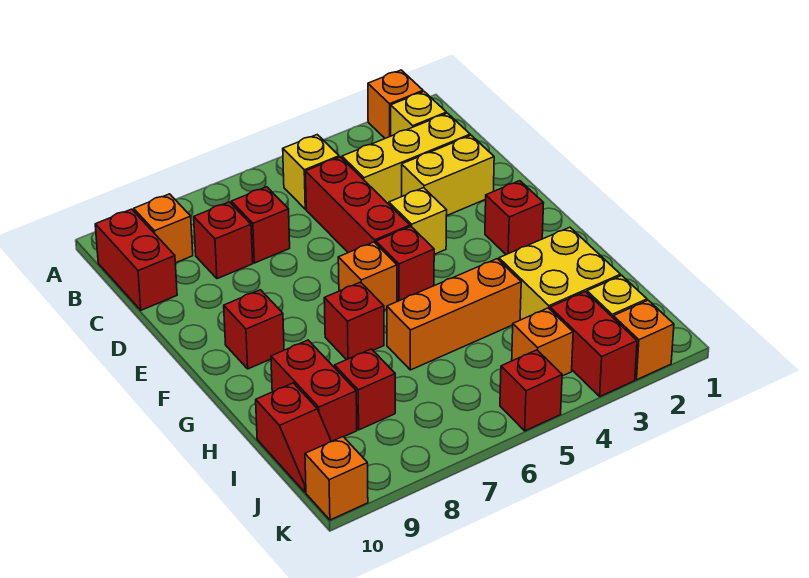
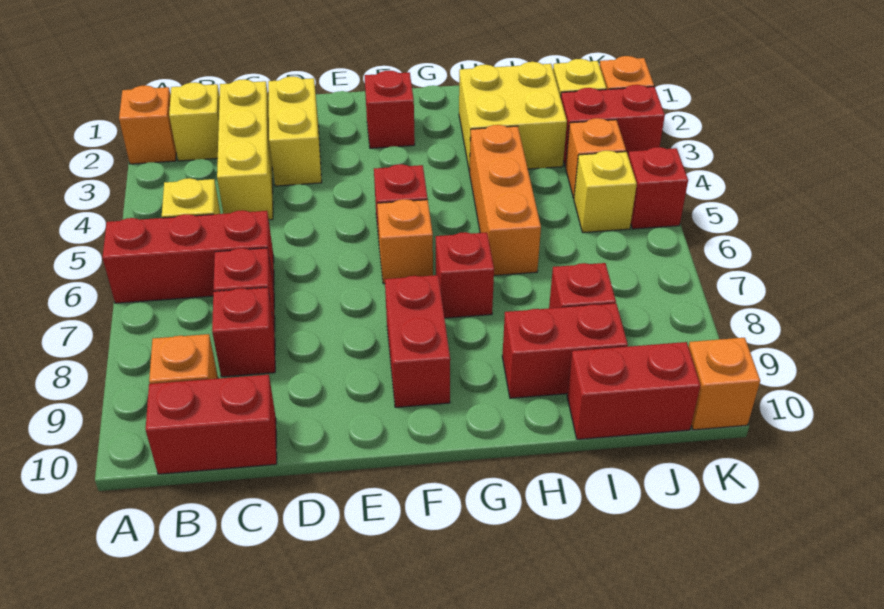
red 1x3 brick [305,157,410,253] -> red 1x3 brick moved to [102,210,274,303]
yellow 1x1 brick [389,188,447,254] -> yellow 1x1 brick moved to [574,151,637,232]
red 1x1 brick [224,290,284,369] -> red 1x2 brick [385,275,450,407]
red 1x2 slope [256,383,331,492] -> red 1x2 brick [567,342,700,439]

